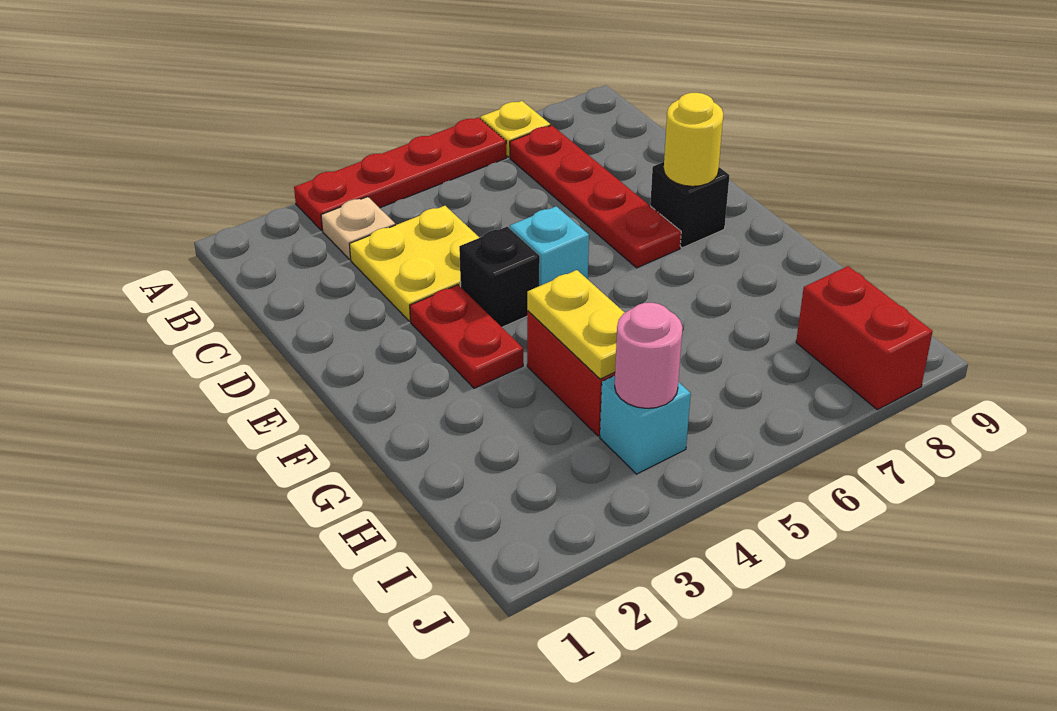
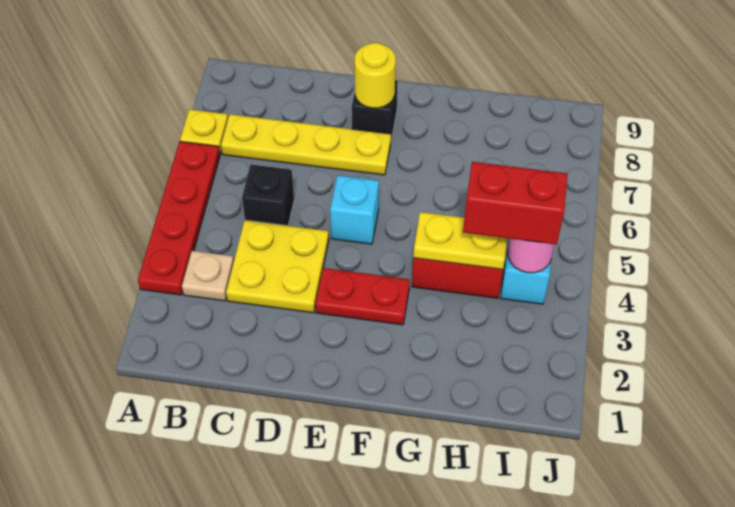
red 1x4 plate [510,125,681,268] -> yellow 1x4 plate [221,114,391,175]
black 1x1 brick [459,227,540,327] -> black 1x1 brick moved to [242,164,294,226]
red 1x2 brick [796,266,933,410] -> red 1x2 brick moved to [463,162,568,245]

